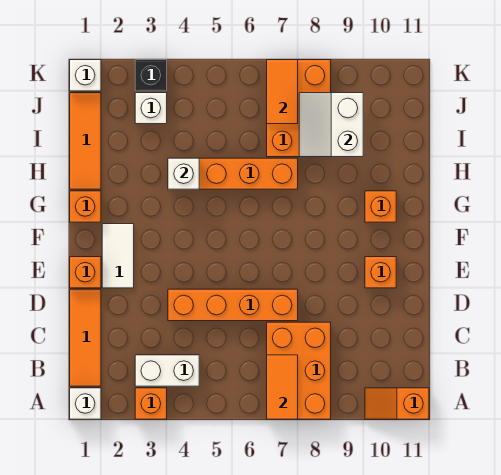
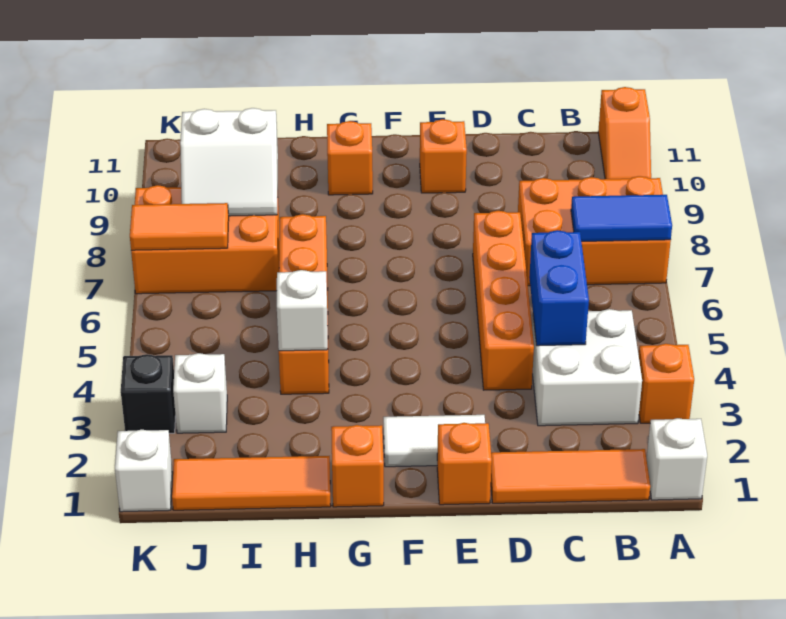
orange 1x2 tile [267,355,298,419] -> blue 1x2 tile [571,195,672,241]
white 1x2 brick [135,355,199,386] -> white 2x2 brick [532,309,642,426]
none -> blue 1x2 brick [529,230,589,346]

